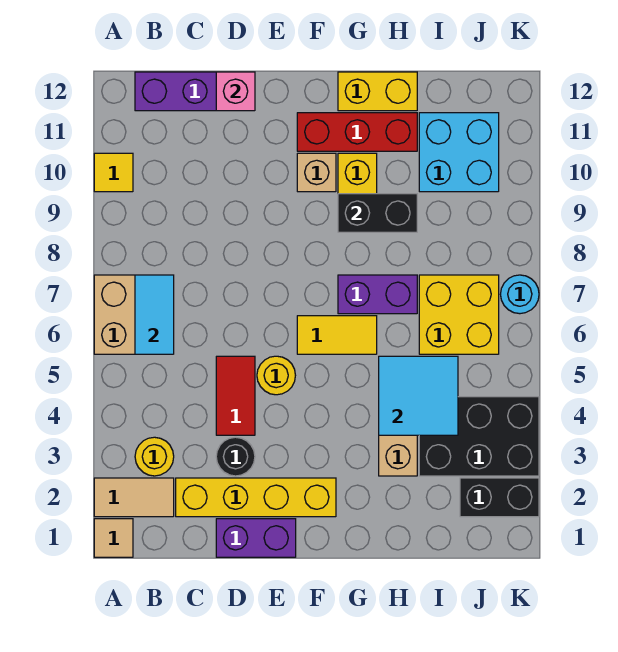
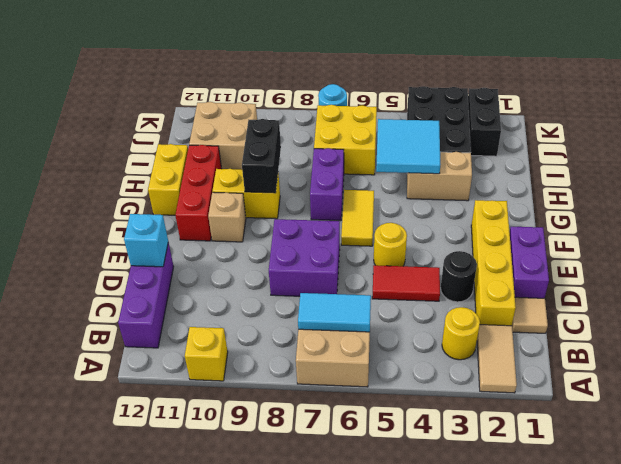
tan 1x1 tile [94,519,133,557] -> tan 1x1 tile moved to [512,297,548,333]
yellow 1x1 tile [94,153,133,192] -> yellow 1x1 brick [185,327,228,381]
none -> purple 2x2 brick [269,219,340,296]
pink 1x1 brick [216,72,255,111] -> cyan 1x1 brick [124,214,168,267]
cyan 2x2 brick [419,113,499,192] -> tan 2x2 brick [189,102,257,170]

